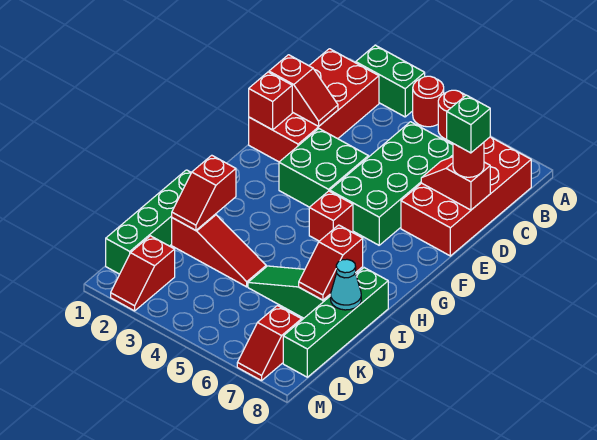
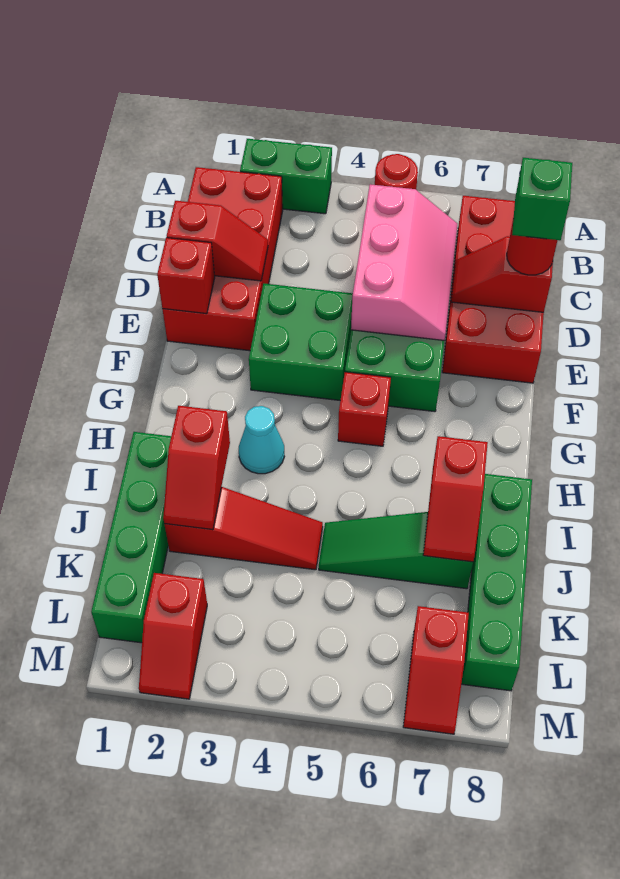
red 1x1 round brick [413,76,444,127] -> none
none -> pink 2x3 slope [351,184,457,340]
cyan 1x1 cone [330,259,361,310] -> cyan 1x1 cone moved to [239,406,284,474]

